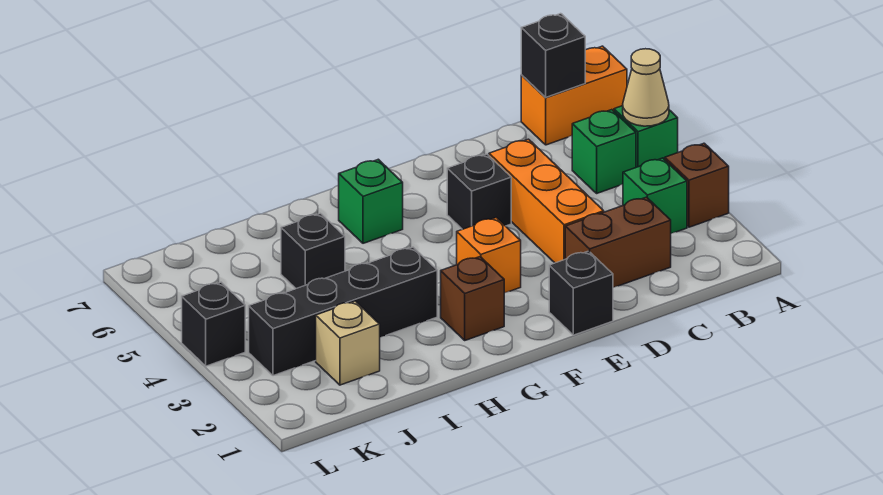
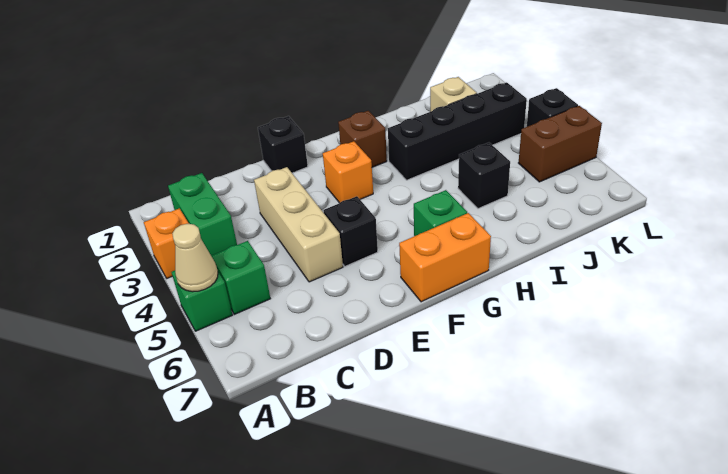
brown 1x1 brick [665,143,729,227] -> orange 1x1 brick [144,208,189,278]
orange 1x2 brick [521,46,627,145] -> orange 1x2 brick moved to [399,213,491,302]
green 1x1 brick [623,158,687,233] -> green 1x2 brick [168,173,237,255]
black 1x1 brick [521,14,585,98] -> none
brown 1x2 brick [565,197,671,287] -> brown 1x2 brick moved to [519,106,602,182]
orange 1x3 brick [489,139,604,263] -> tan 1x3 brick [254,167,343,282]

